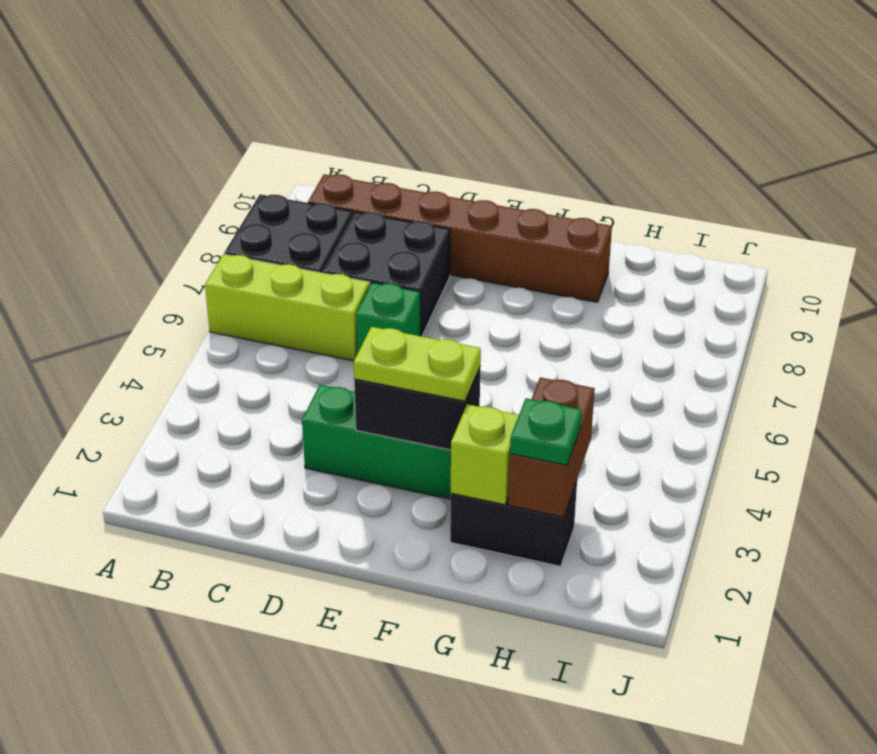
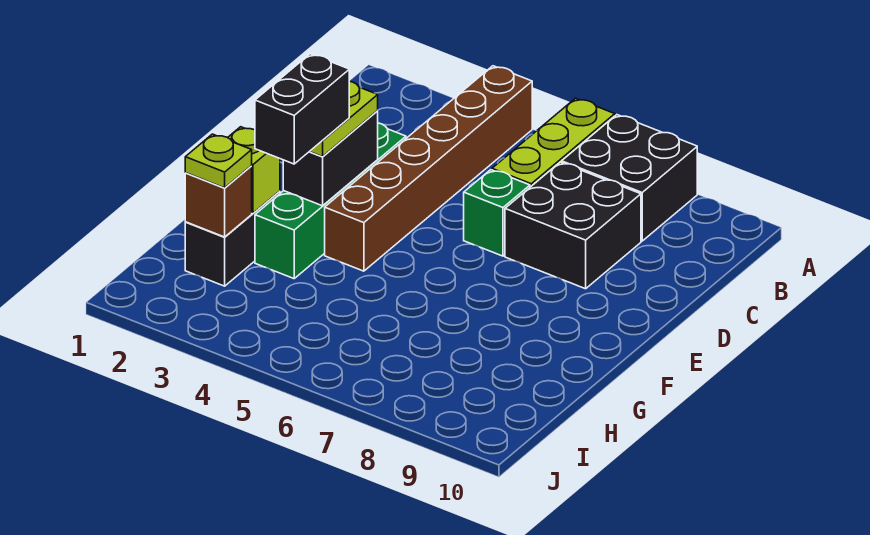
brown 1x6 brick [308,174,612,302] -> brown 1x6 brick moved to [325,66,532,271]
none -> black 1x2 brick [255,54,349,164]
brown 1x2 brick [508,377,595,517] -> brown 1x1 brick [185,166,252,237]
green 1x1 plate [510,398,582,465] -> lime 1x1 plate [185,134,252,188]

